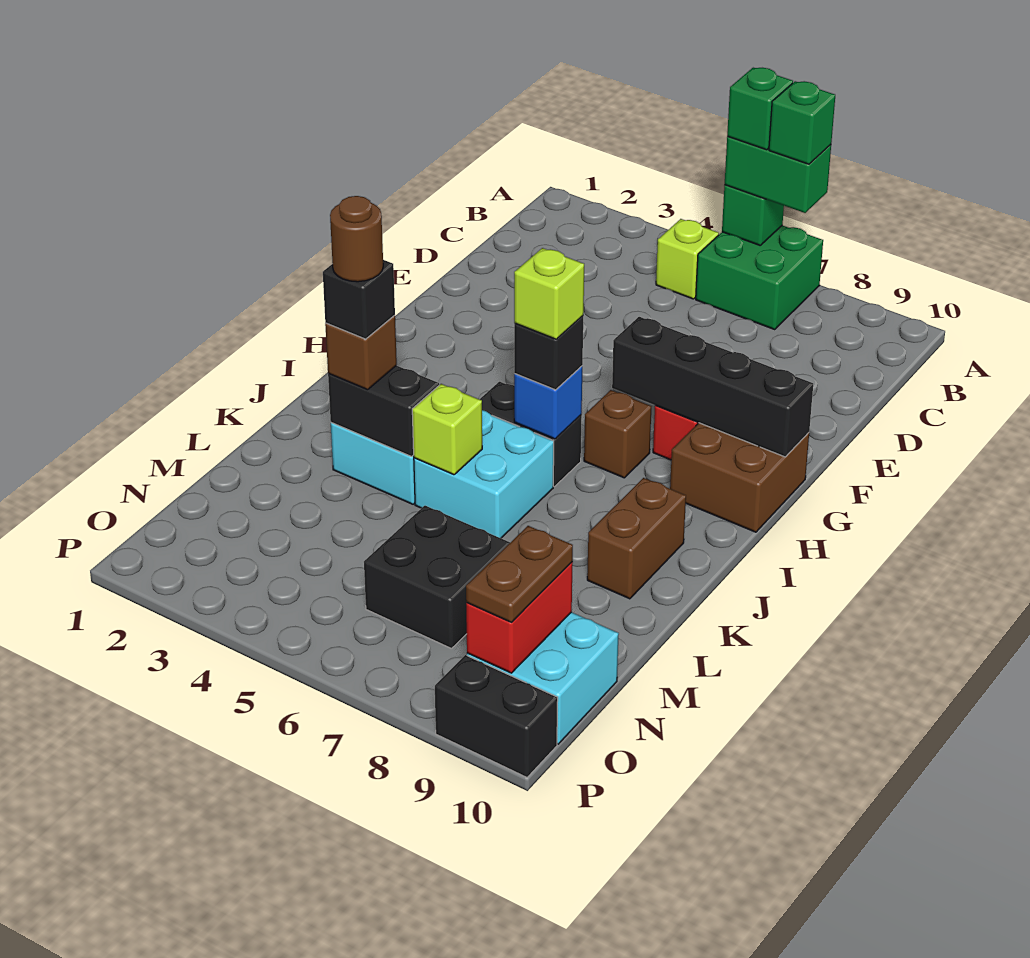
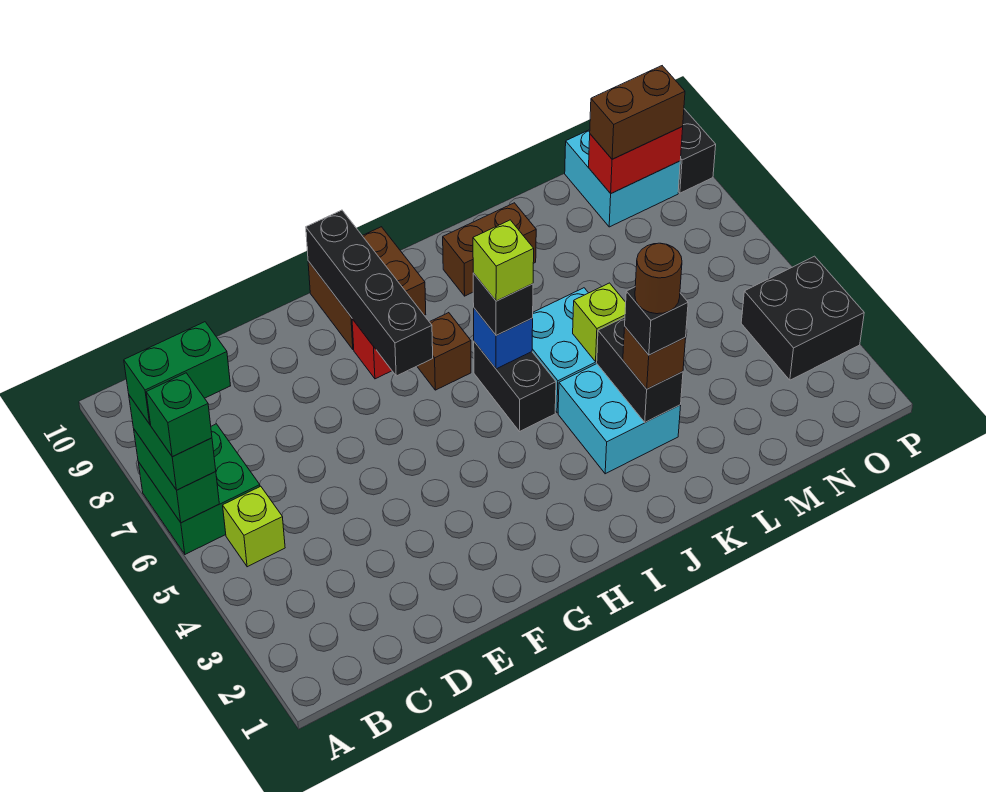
green 1x1 brick [722,185,784,245] -> green 1x2 brick [134,430,219,523]
green 1x1 brick [769,81,835,164] -> green 1x2 brick [124,322,230,424]
black 2x2 brick [364,506,511,649] -> black 2x2 brick moved to [741,256,864,380]
brown 1x2 plate [466,526,573,622] -> brown 1x2 brick [590,66,685,159]

